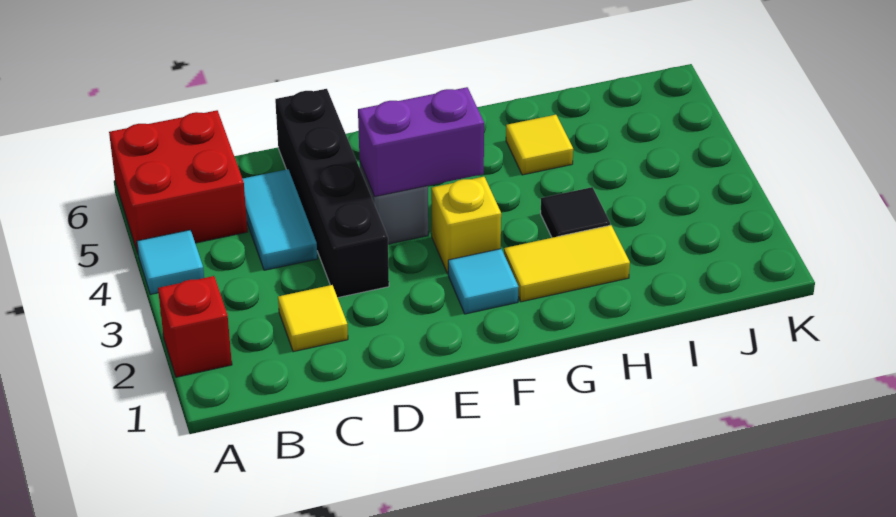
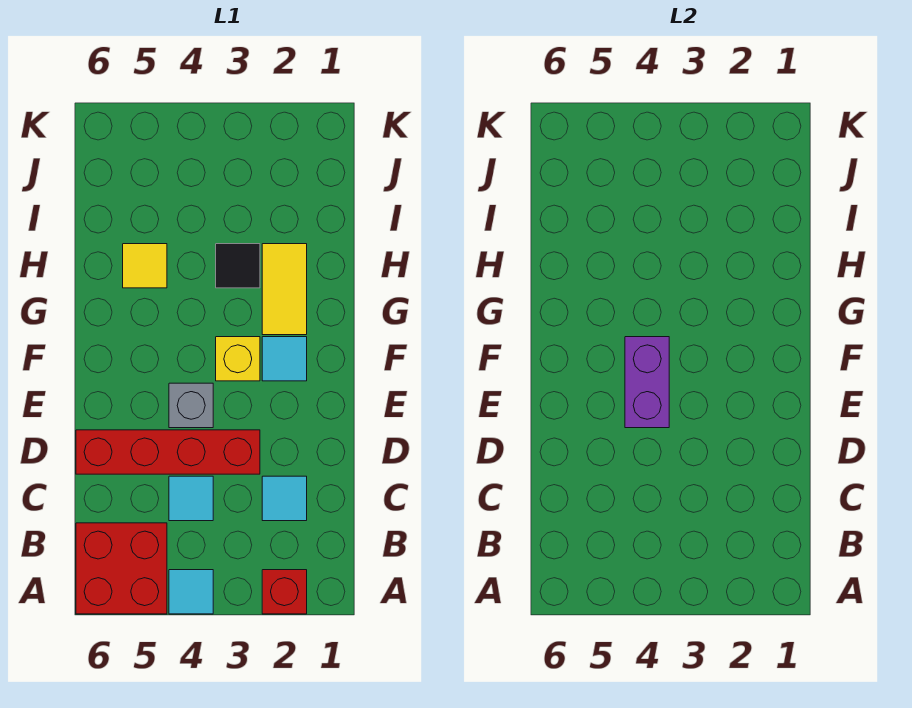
yellow 1x1 tile [278,285,348,352] -> cyan 1x1 tile [262,476,307,521]
cyan 1x2 tile [243,169,317,270] -> cyan 1x1 tile [169,476,213,521]
black 1x4 brick [275,89,389,298] -> red 1x4 brick [76,430,260,474]

